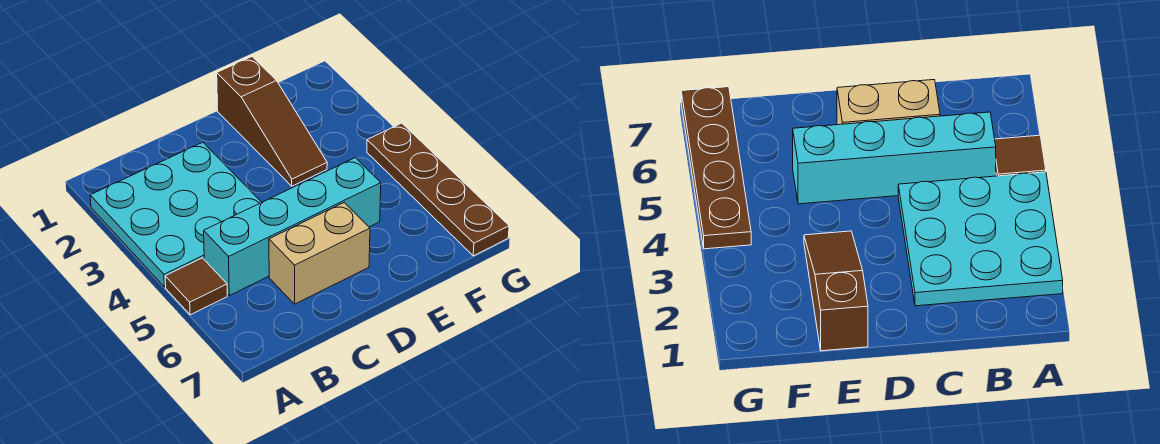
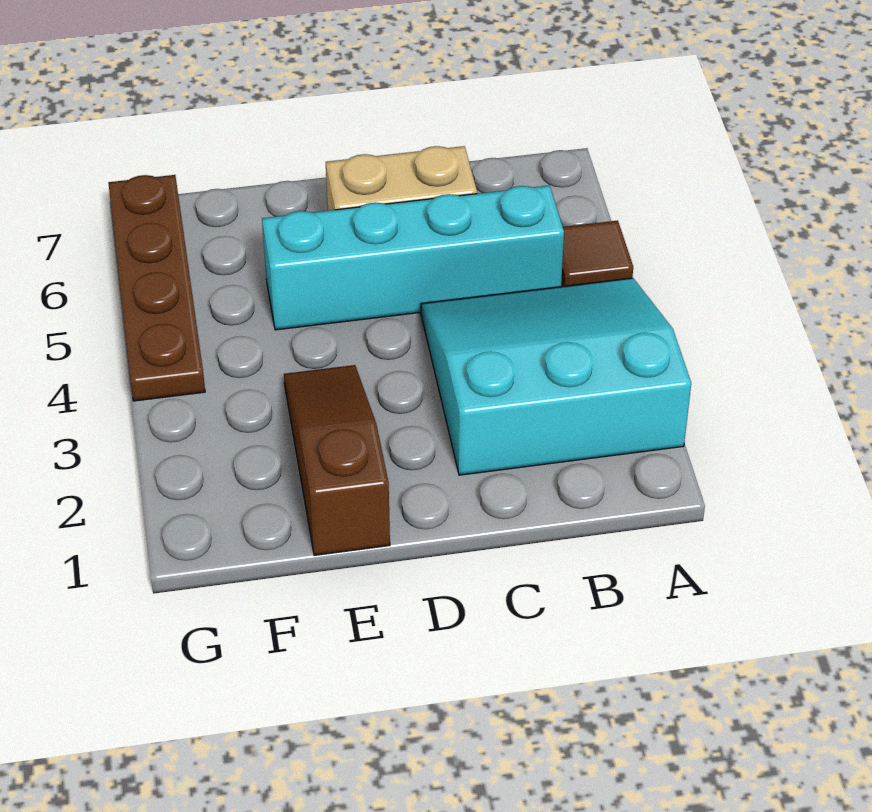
cyan 3x3 plate [90,142,262,287] -> cyan 3x3 slope [421,278,691,475]

